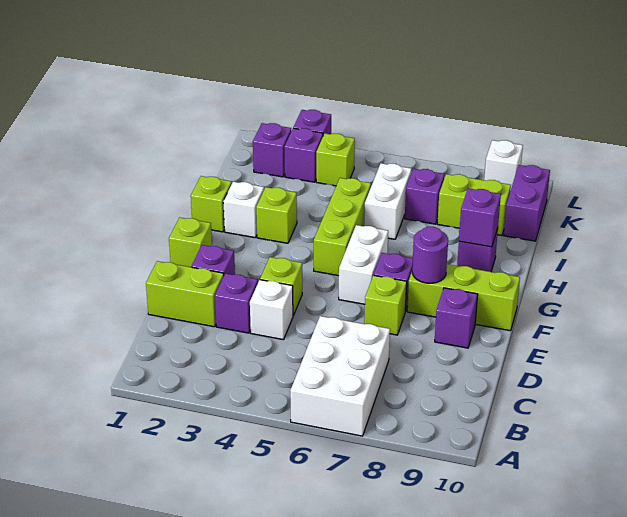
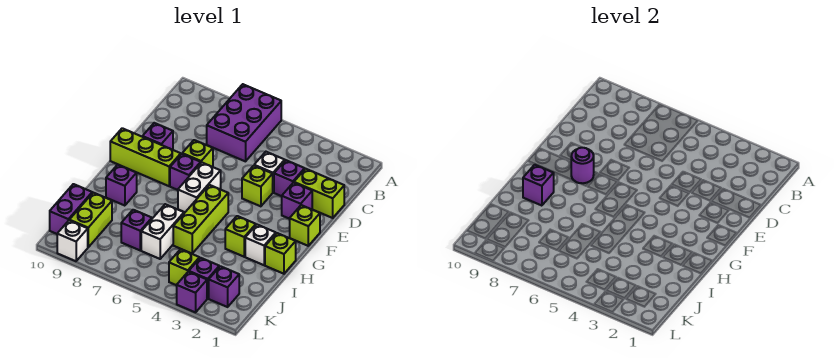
white 2x3 brick [290,316,390,436] -> purple 2x3 brick [207,84,281,161]
lime 1x2 brick [438,174,511,235] -> lime 1x2 brick turned to [69,193,112,247]

